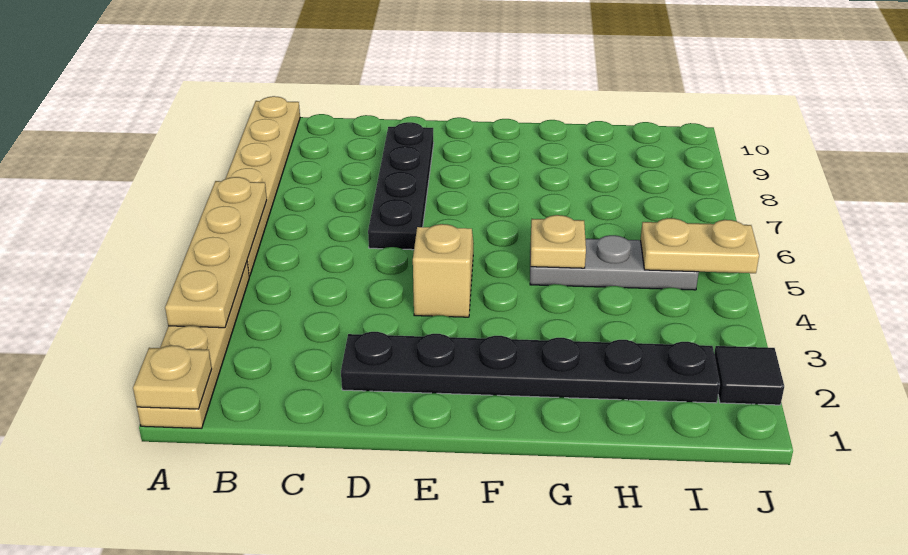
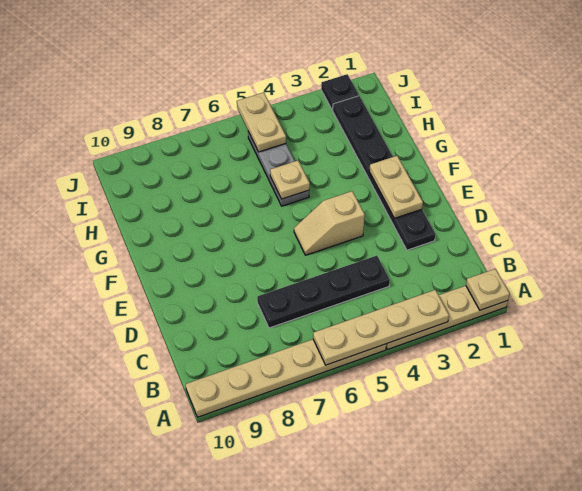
black 1x4 plate [368,122,434,250] -> black 1x4 plate moved to [257,256,390,328]
none -> tan 1x2 plate [369,156,423,218]
black 1x1 tile [714,346,784,405] -> black 1x1 plate [321,74,359,110]

